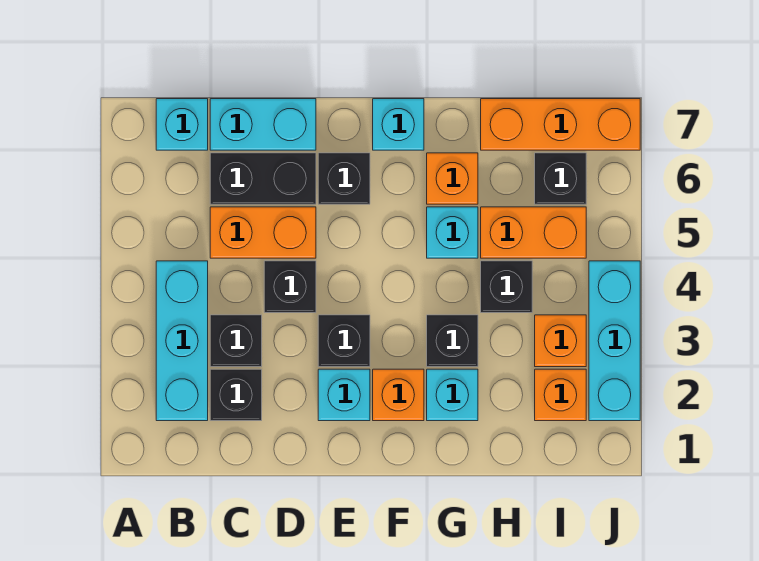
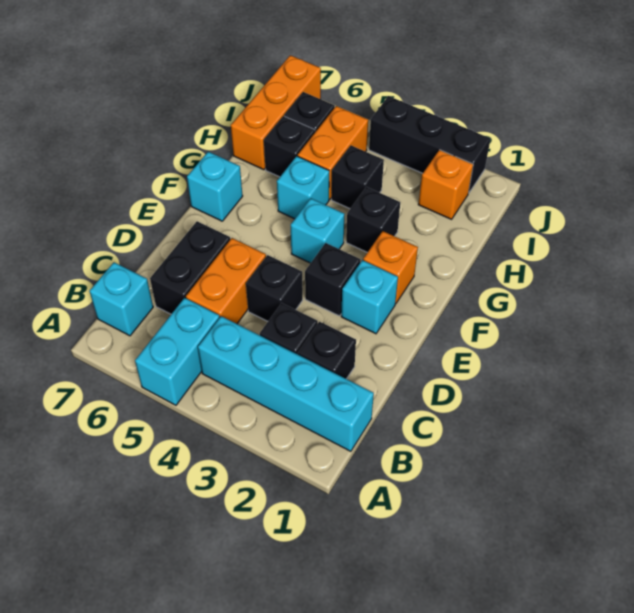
cyan 1x3 brick [156,261,208,421] -> cyan 1x4 brick [198,316,374,451]
cyan 1x2 brick [210,99,316,150] -> cyan 1x2 brick moved to [135,298,220,405]
black 1x1 brick [318,153,370,204] -> black 1x1 brick moved to [264,116,315,177]
cyan 1x1 brick [427,369,478,421] -> cyan 1x1 brick moved to [291,198,344,263]
orange 1x1 brick [427,153,478,204] -> none
orange 1x1 brick [535,315,586,367] -> none
cyan 1x3 brick [589,261,640,421] -> black 1x3 brick [369,96,490,193]

